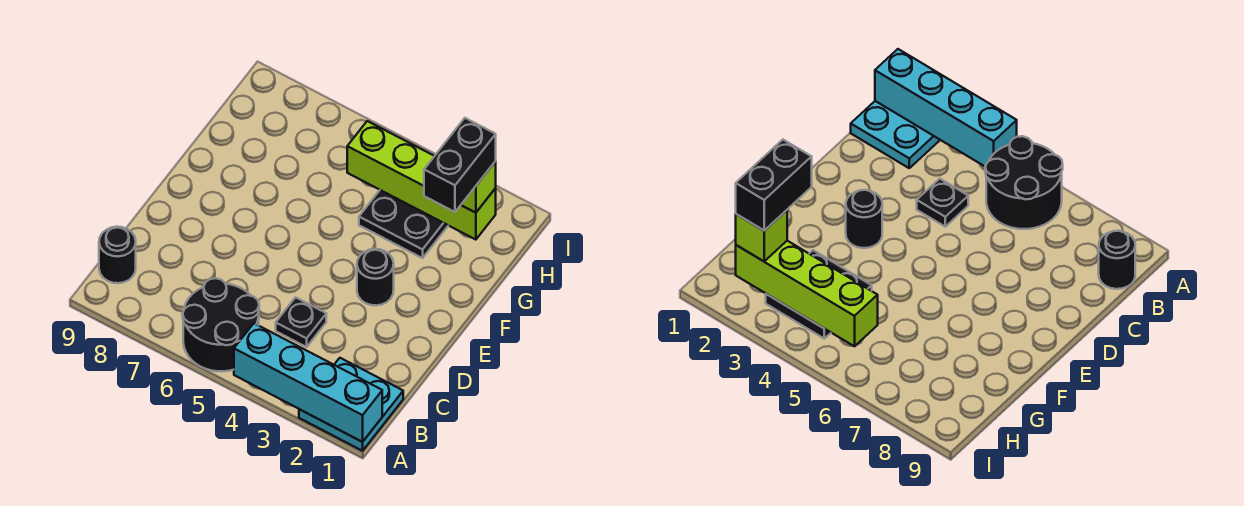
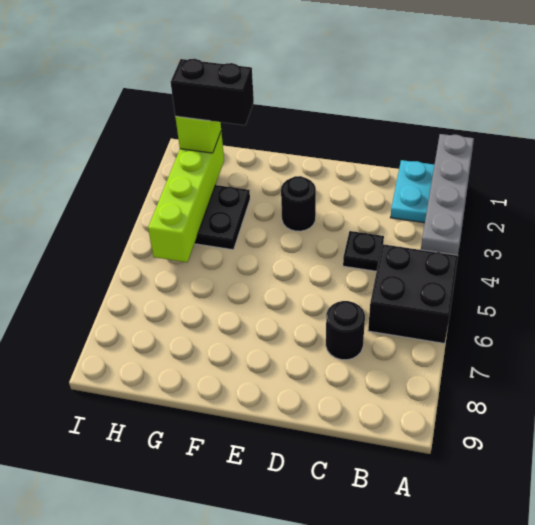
cyan 1x4 brick [234,323,382,442] -> grey 1x4 brick [421,134,474,255]
black 2x2 round brick [183,278,259,371] -> black 2x2 brick [368,244,458,343]
black 1x1 round brick [99,227,136,283] -> black 1x1 round brick moved to [326,301,365,360]

